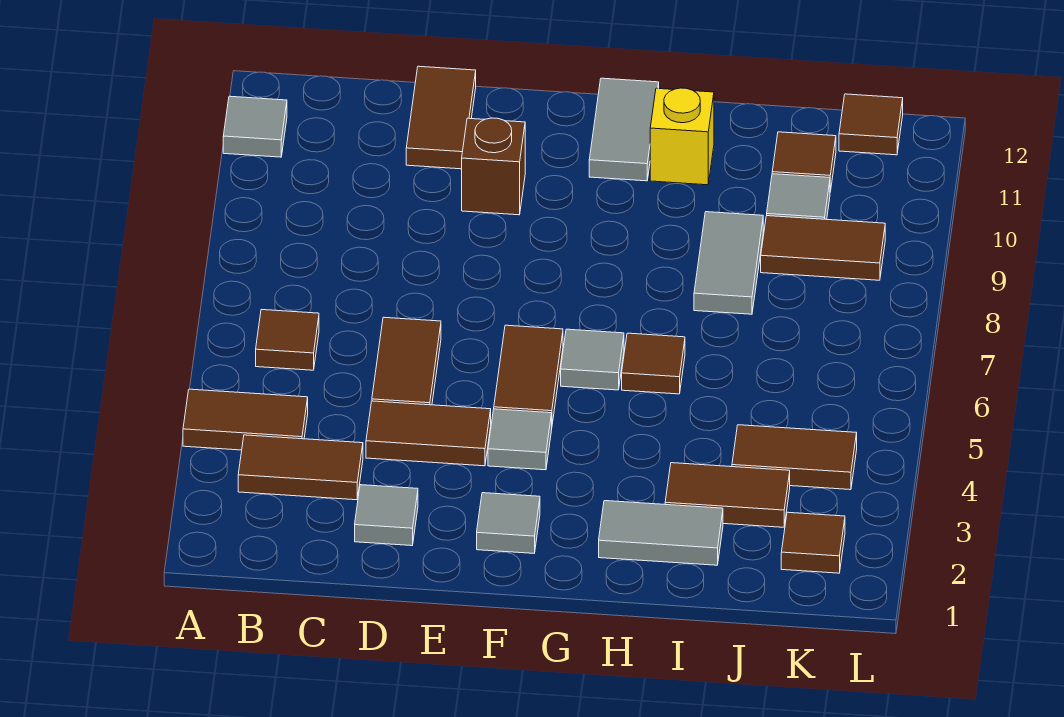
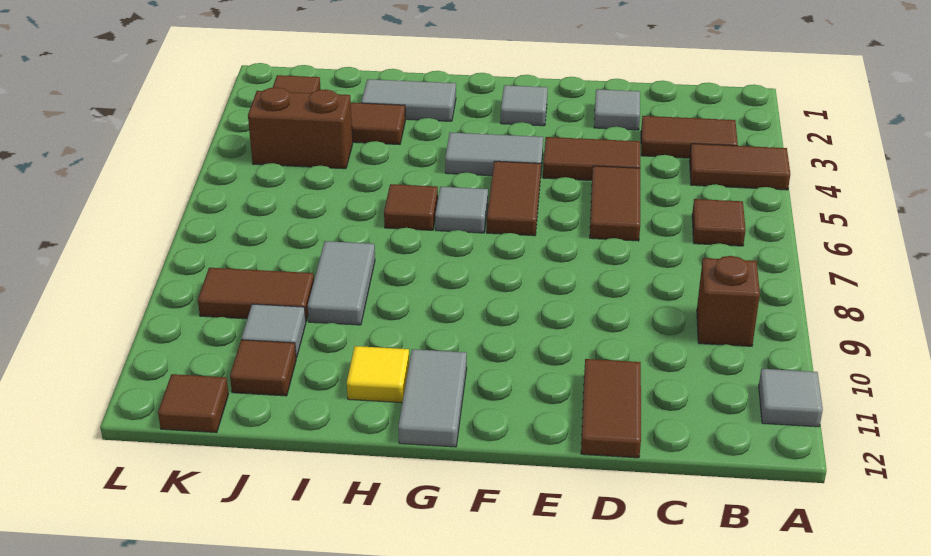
brown 1x1 brick [462,118,525,215] -> brown 1x1 brick moved to [697,256,760,346]
grey 1x1 tile [488,409,552,470] -> grey 1x2 tile [445,133,543,176]
yellow 1x1 brick [650,88,714,185] -> yellow 1x1 tile [347,346,409,403]
brown 1x2 tile [732,425,857,490] -> brown 1x2 brick [248,87,353,169]

